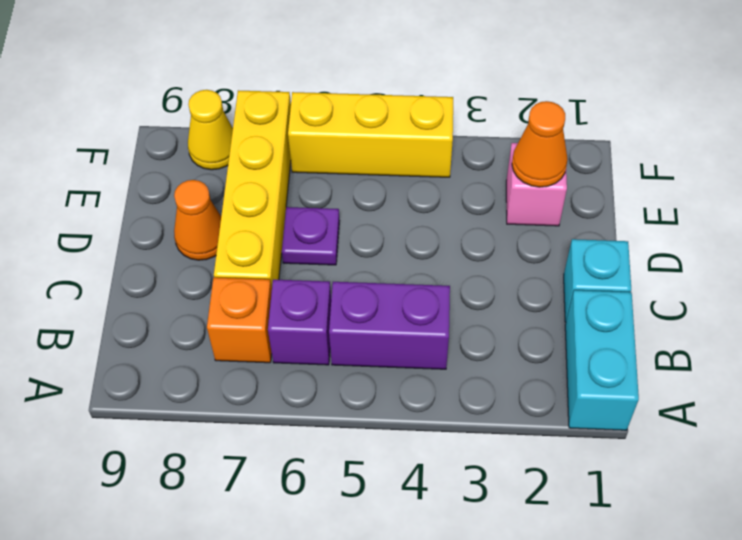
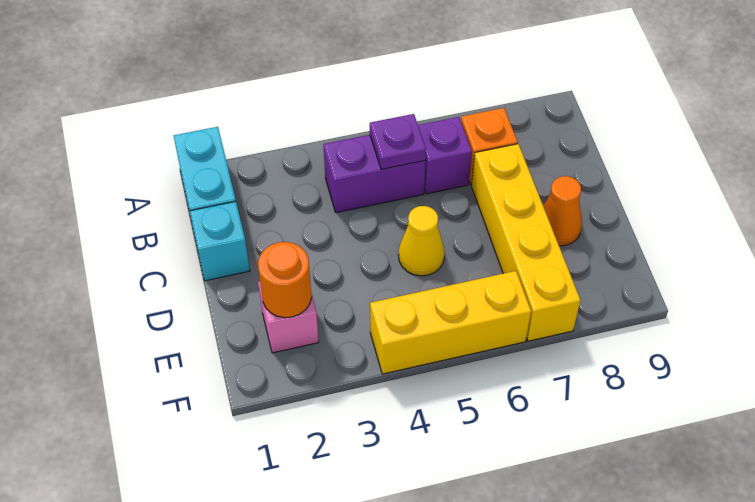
purple 1x1 plate [282,207,339,265] -> purple 1x1 plate moved to [370,114,426,169]
orange 1x1 cone [512,101,568,187] -> orange 1x1 round brick [258,242,312,318]
yellow 1x1 cone [188,90,233,170] -> yellow 1x1 cone moved to [399,206,445,276]

